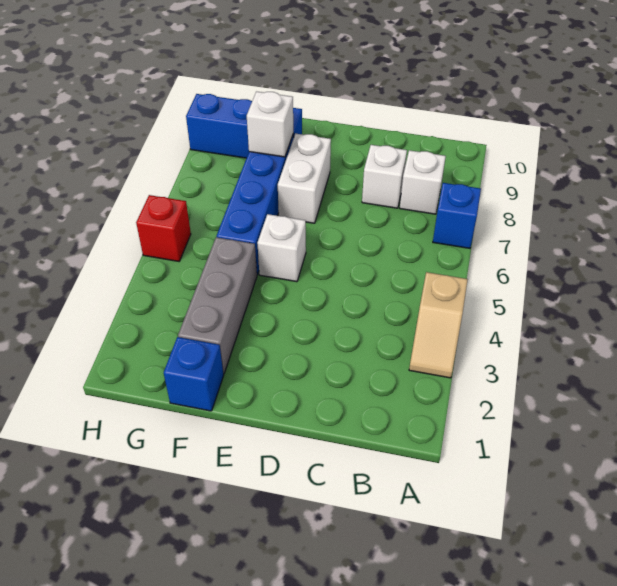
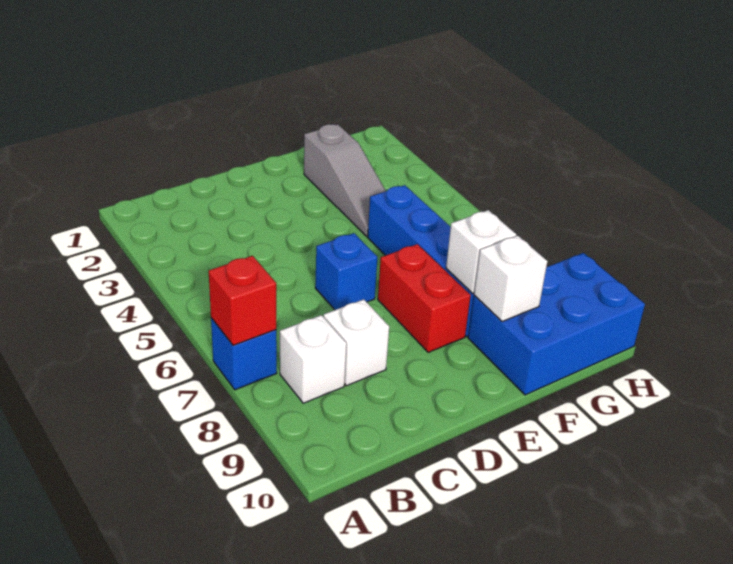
tan 1x2 slope [409,272,468,378] -> none
white 1x1 brick [257,214,306,282] -> white 1x1 brick moved to [474,236,547,322]
white 1x2 brick [278,134,331,223] -> red 1x2 brick [378,244,471,352]
blue 1x1 brick [164,337,224,411] -> blue 1x1 brick moved to [315,233,377,310]
grey 1x3 brick [178,237,257,374] -> grey 1x3 slope [304,124,386,237]
blue 1x3 brick [186,94,302,158] -> blue 2x3 brick [468,253,645,395]
red 1x1 brick [136,195,191,261] -> red 1x1 brick moved to [209,256,276,345]

